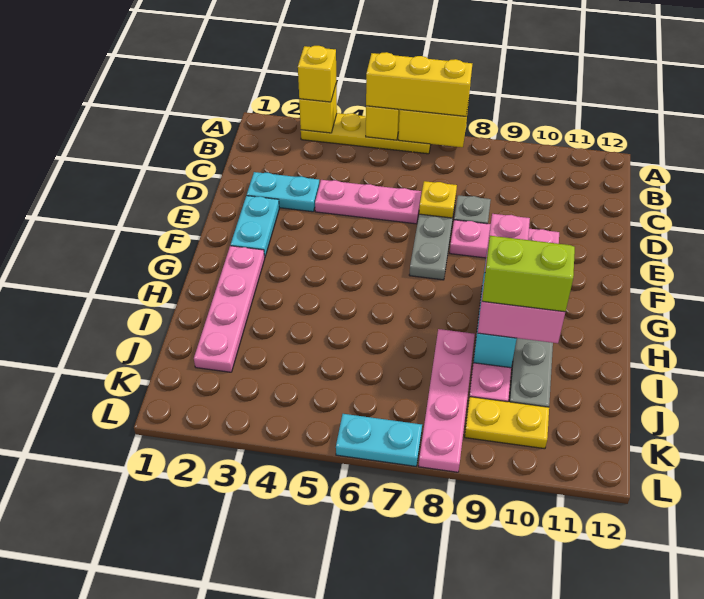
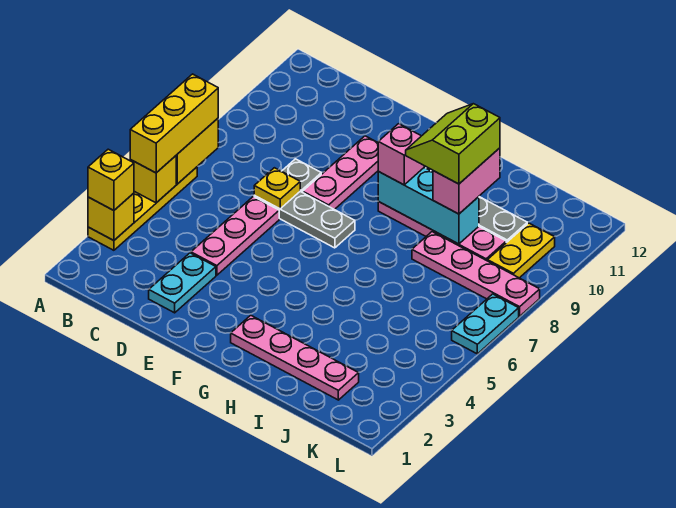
cyan 1x2 plate [231,196,279,258] -> none

